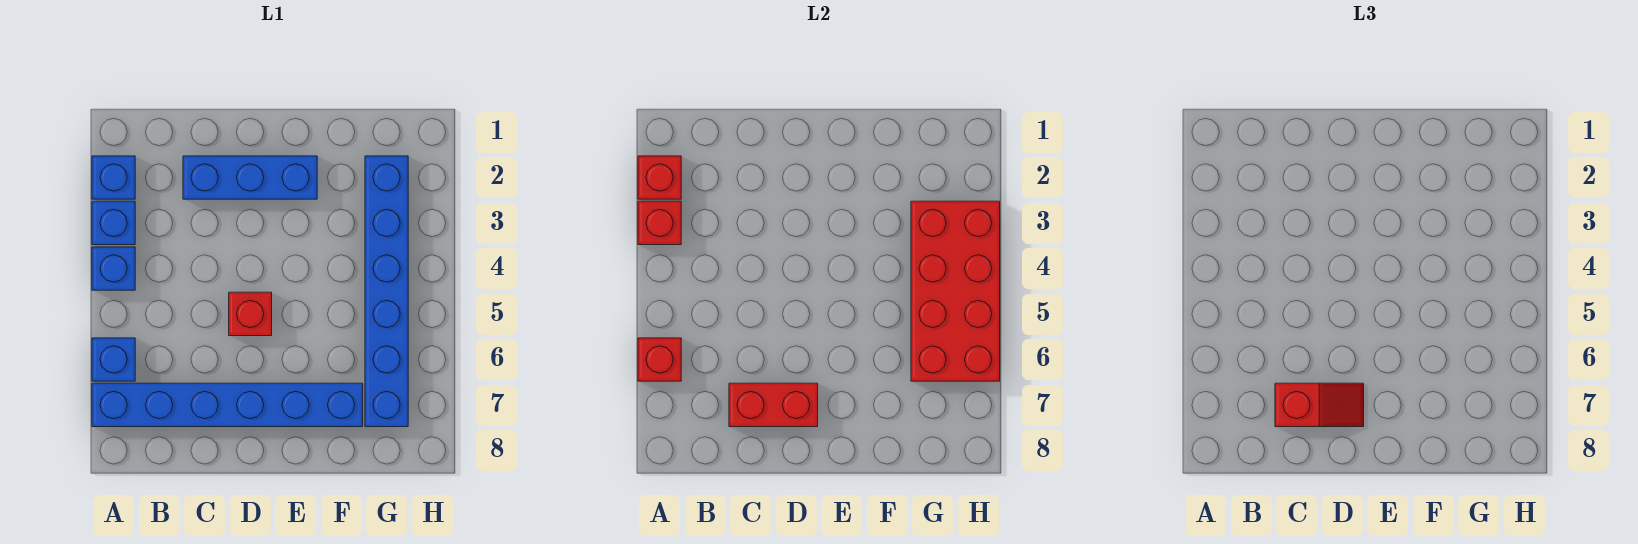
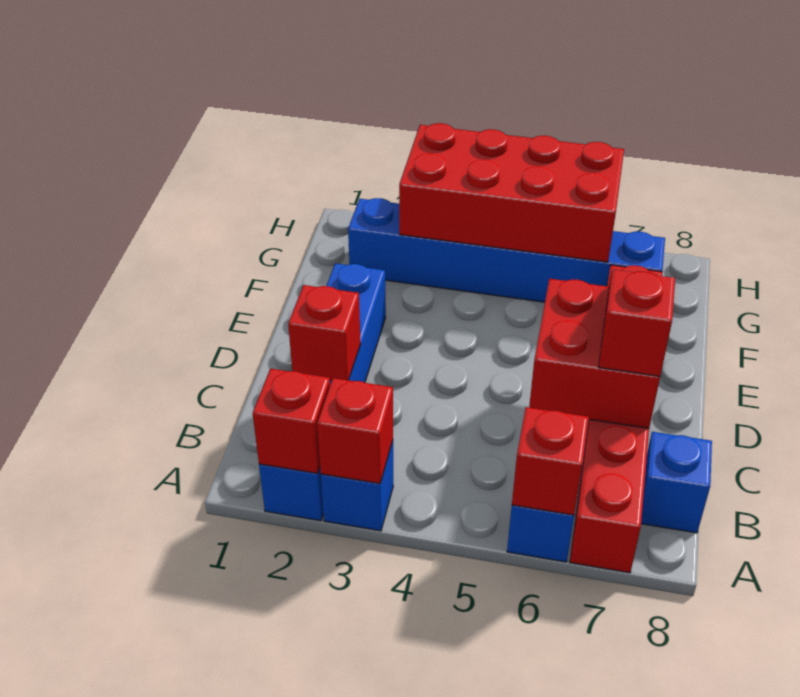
blue 1x1 brick [92,247,135,290] -> blue 1x1 brick moved to [641,432,712,533]
blue 1x6 brick [92,383,363,427] -> red 1x6 brick [570,265,662,573]
red 1x2 brick [729,383,818,427] -> red 2x2 brick [529,279,660,428]
red 1x1 brick [229,292,272,336] -> red 1x1 brick moved to [288,285,361,381]

